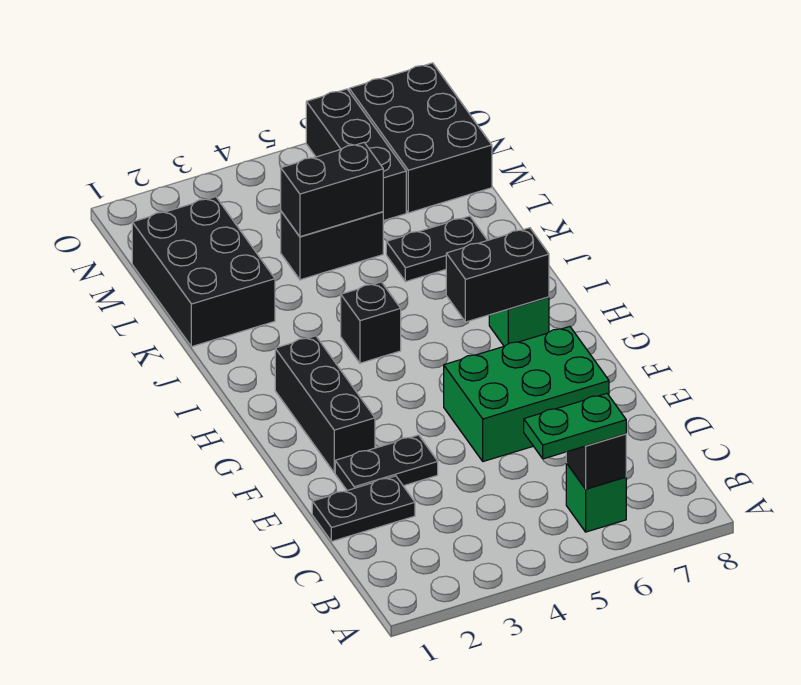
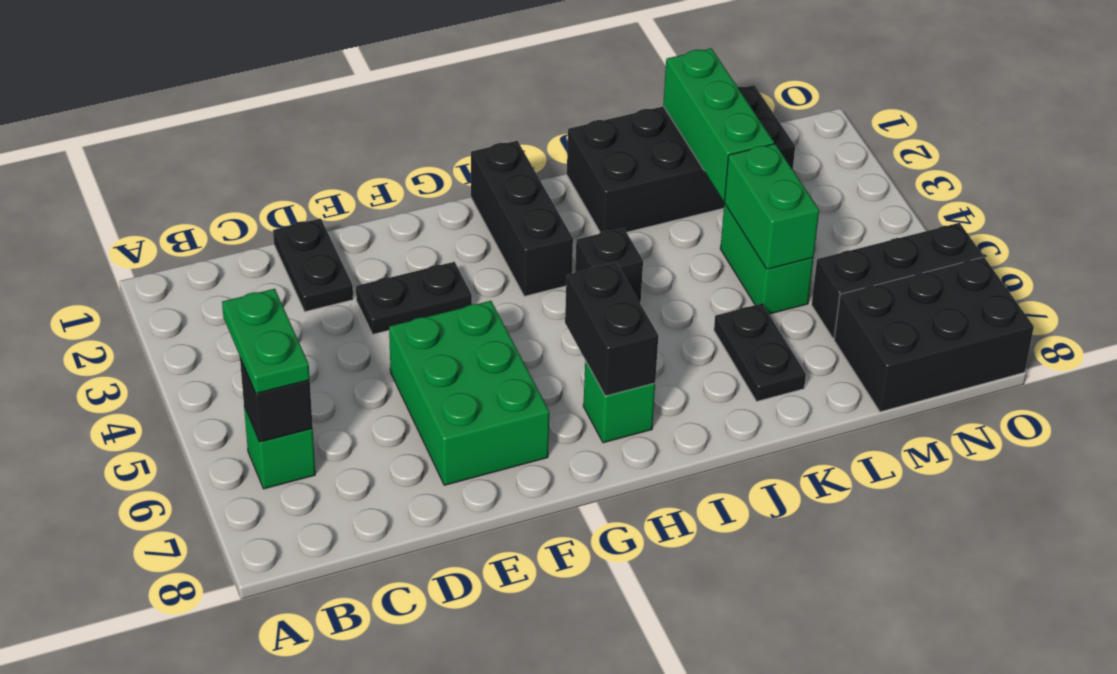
black 1x2 plate [335,435,438,491] -> black 1x2 plate turned to [356,262,472,334]
black 1x3 brick [275,336,375,473] -> black 1x3 brick turned to [471,141,573,296]
black 2x3 brick [132,197,275,347] -> black 2x4 brick [567,85,795,233]
none -> green 1x3 brick [663,48,774,201]
black 1x2 brick [281,211,383,280] -> green 1x2 brick [720,203,814,314]
black 1x2 brick [281,143,383,237] -> green 1x2 brick [724,144,819,269]

